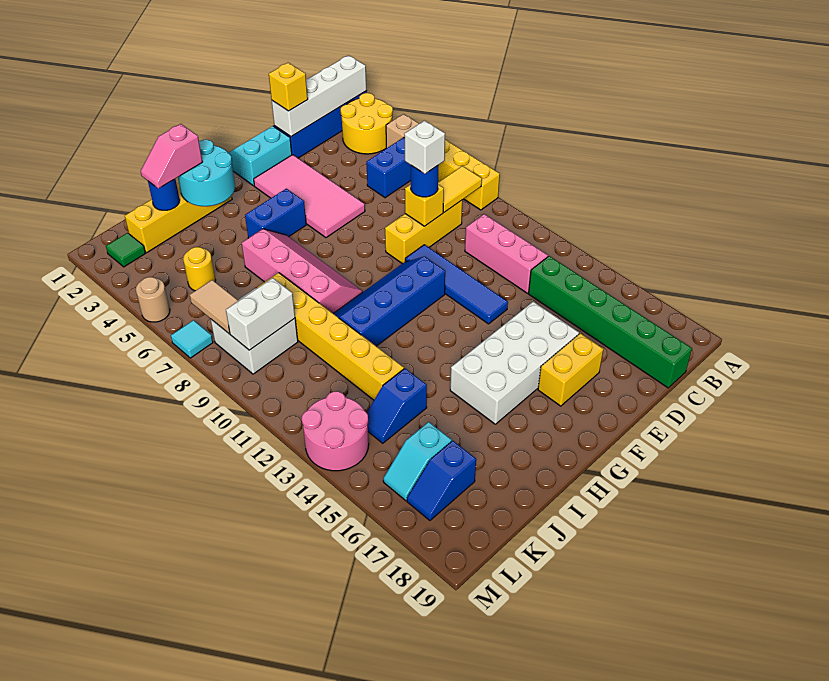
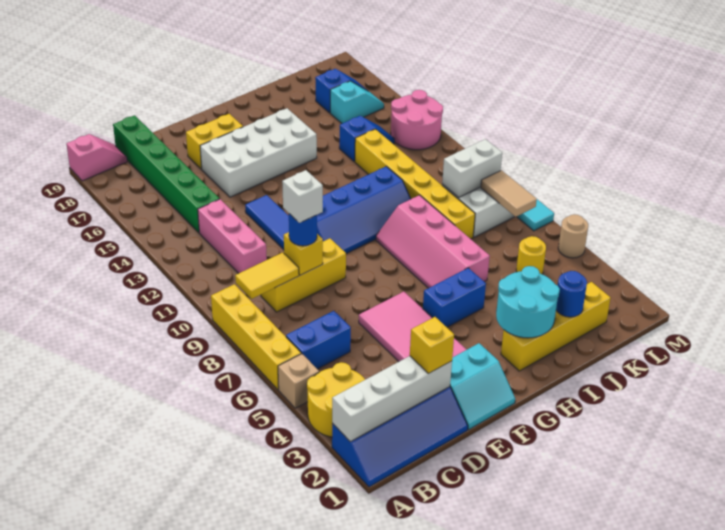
pink 1x2 slope [141,124,202,188] -> pink 1x2 slope moved to [66,134,127,181]
green 1x1 tile [106,233,146,267] -> none

